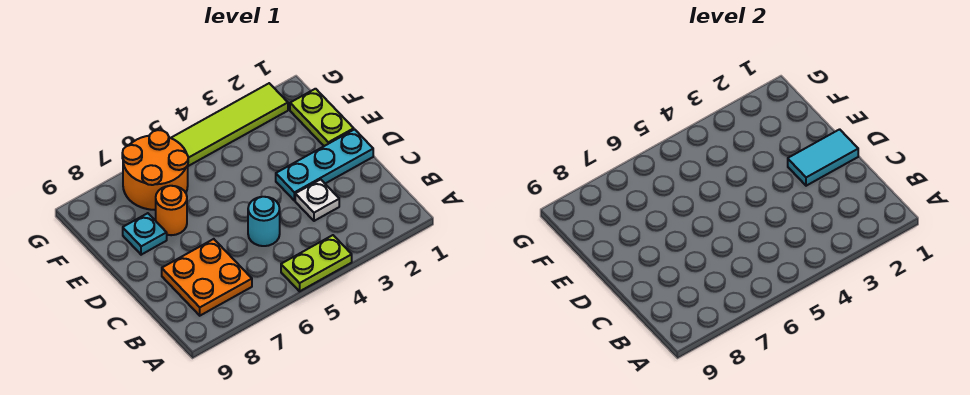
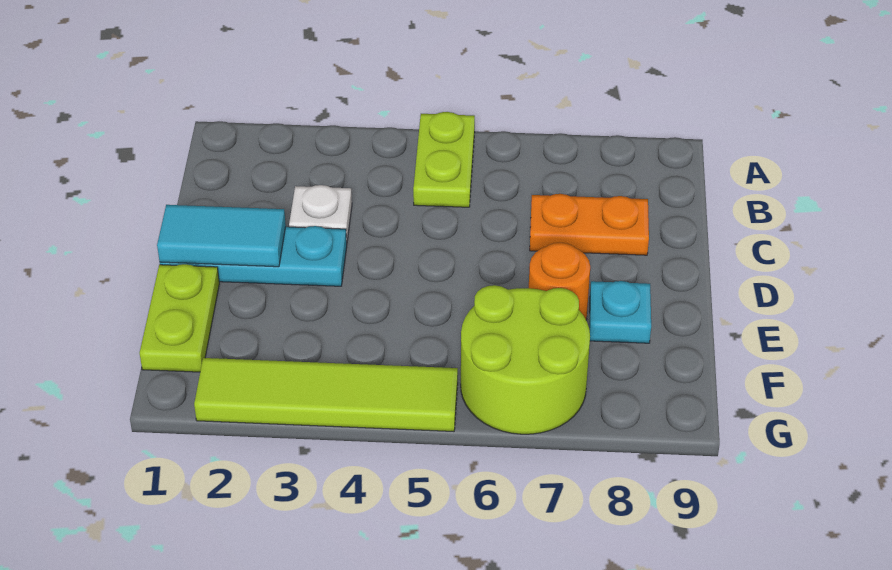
lime 1x2 plate [281,235,352,291] -> lime 1x2 plate turned to [413,112,475,207]
orange 2x2 plate [162,239,252,316] -> orange 1x2 plate [530,194,649,255]
cyan 1x1 round brick [248,197,280,246] -> none
orange 2x2 round brick [122,130,188,210] -> lime 2x2 round brick [461,285,590,434]

